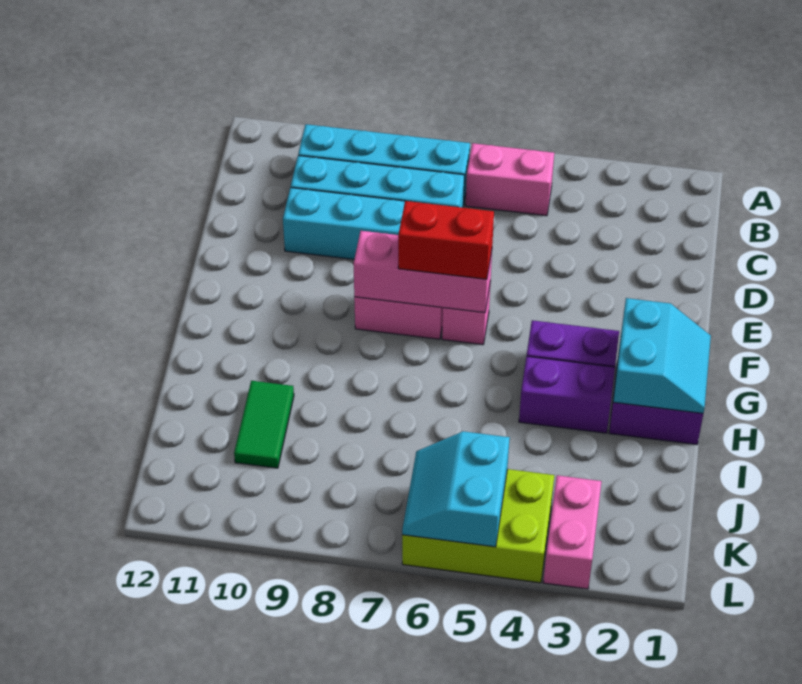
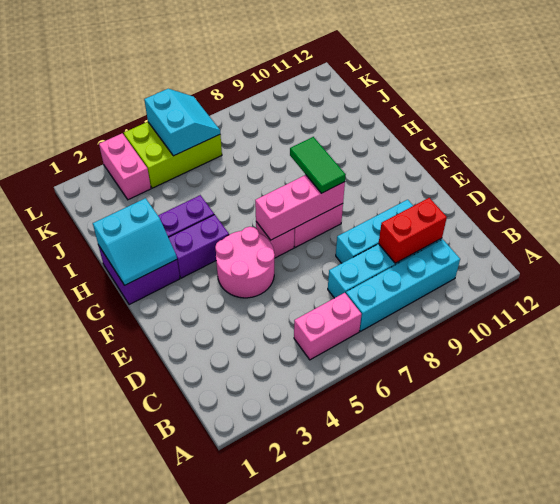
none -> pink 2x2 round brick [215,227,275,298]
red 1x2 brick [398,201,494,279] -> red 1x2 brick moved to [379,198,447,263]
cyan 2x2 slope [613,298,711,413] -> cyan 2x2 slope turned to [93,198,177,285]
green 1x2 tile [234,381,294,468] -> green 1x2 tile moved to [290,137,346,193]

